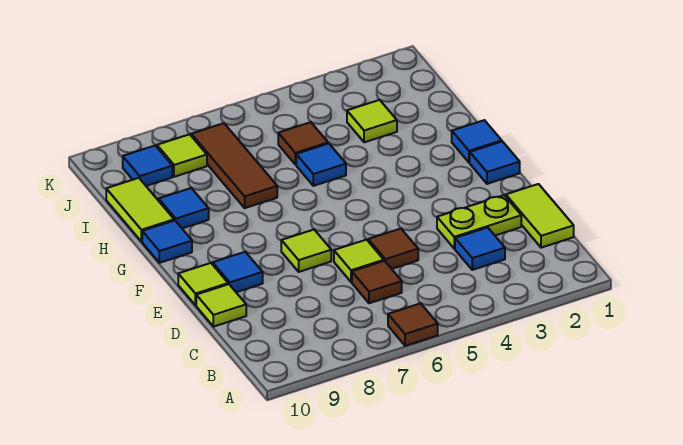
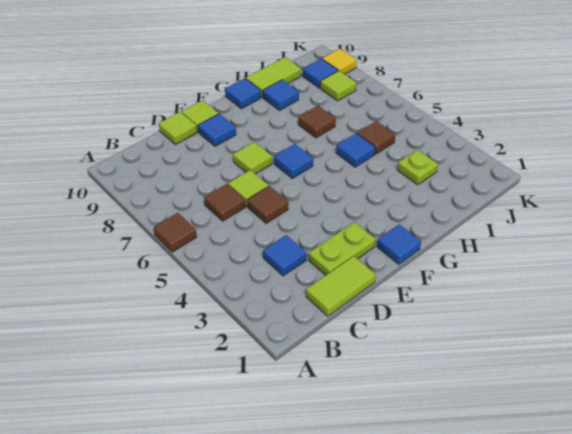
lime 1x2 plate [437,195,521,249] -> lime 1x2 plate turned to [309,222,376,275]
blue 1x1 tile [452,120,502,163] -> blue 1x1 tile moved to [274,144,313,178]
brown 1x3 tile [191,123,277,208] -> brown 1x1 tile [298,106,336,138]
lime 1x1 tile [347,100,397,142] -> lime 1x1 plate [397,150,438,185]
none -> yellow 1x1 tile [322,49,357,74]

